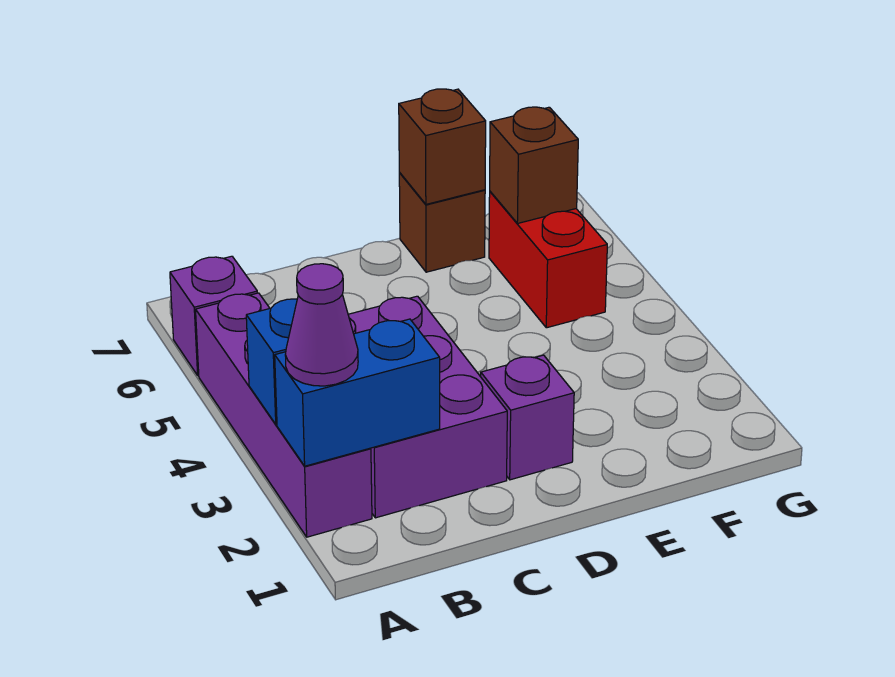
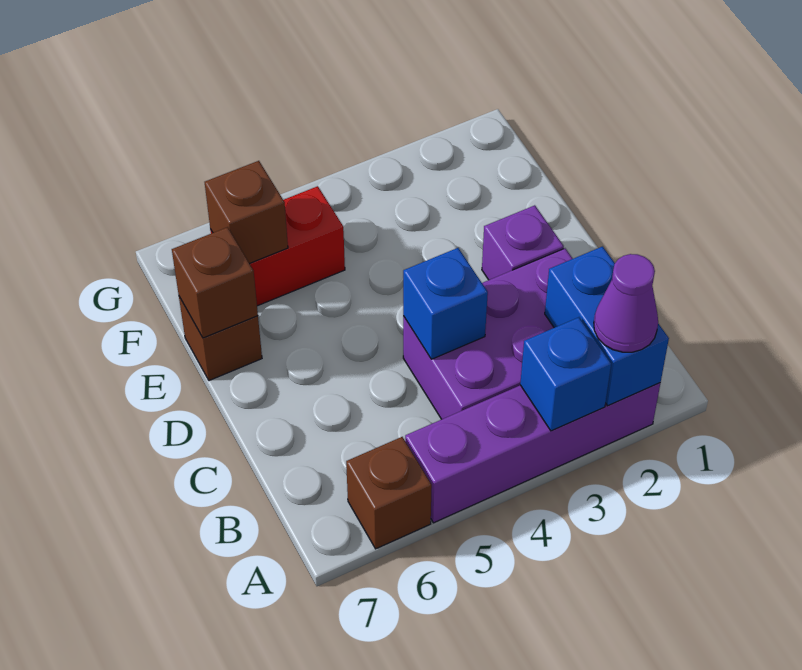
purple 1x1 brick [170,256,257,376] -> brown 1x1 brick [346,437,432,549]
none -> blue 1x1 brick [403,248,488,359]

